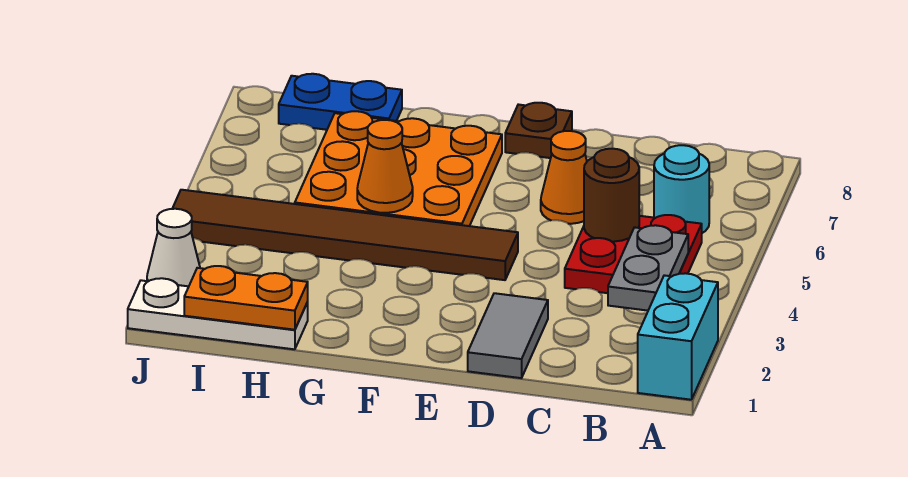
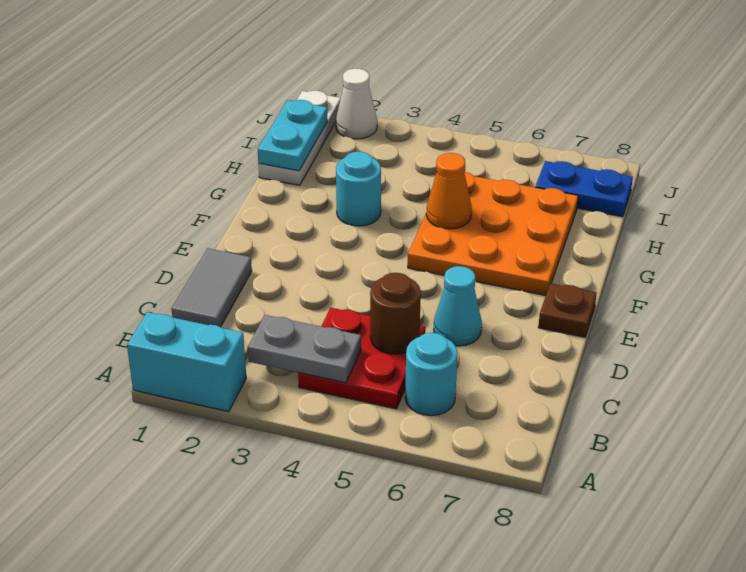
grey 1x2 tile [468,293,548,378] -> grey 1x2 tile turned to [171,248,252,327]
orange 1x1 cone [541,131,587,224] -> cyan 1x1 cone [434,266,482,346]
brown 1x6 tile [172,190,518,280] -> none
none -> cyan 1x1 round brick [336,152,381,226]
orange 1x2 plate [184,266,308,330] -> cyan 1x2 plate [258,100,327,171]
blue 1x2 plate [279,74,402,130] -> blue 1x2 plate turned to [535,161,633,217]

